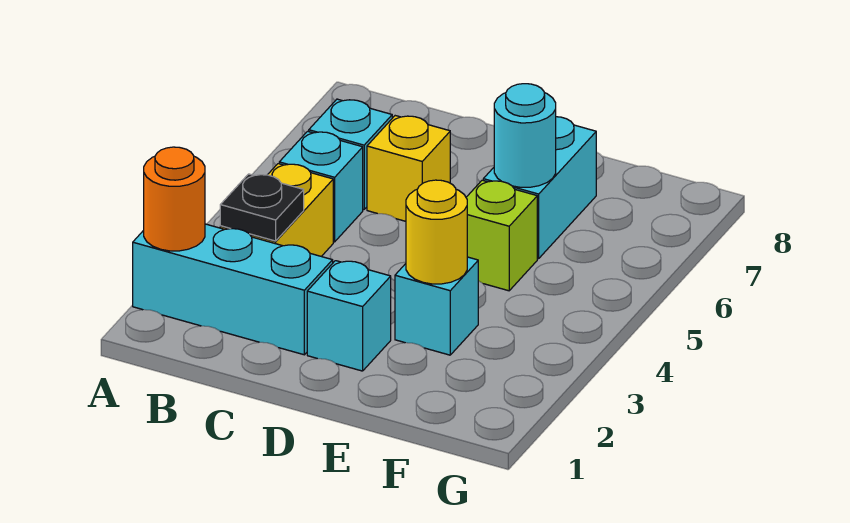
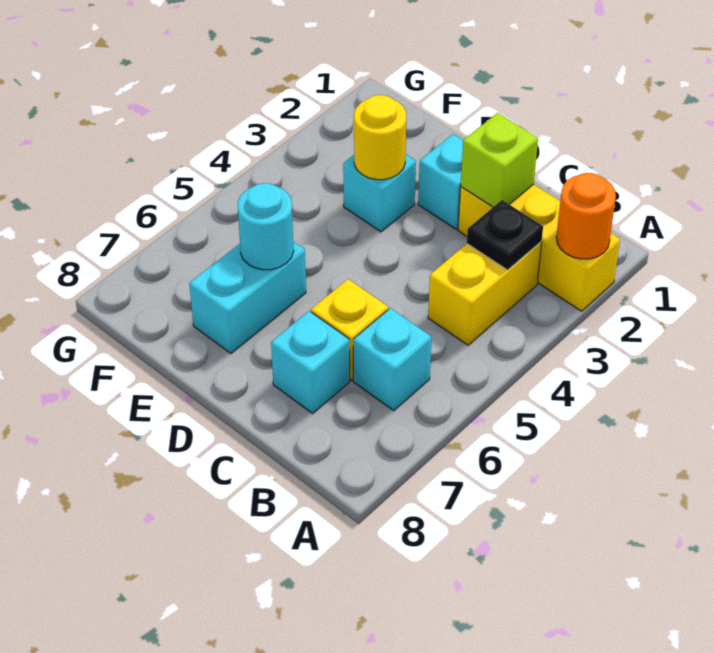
cyan 1x3 brick [133,224,333,355] -> yellow 1x3 brick [458,184,620,311]
cyan 1x1 brick [279,131,363,242] -> cyan 1x1 brick moved to [271,311,350,413]
lime 1x1 brick [466,180,537,291] -> lime 1x1 brick moved to [461,113,538,207]

